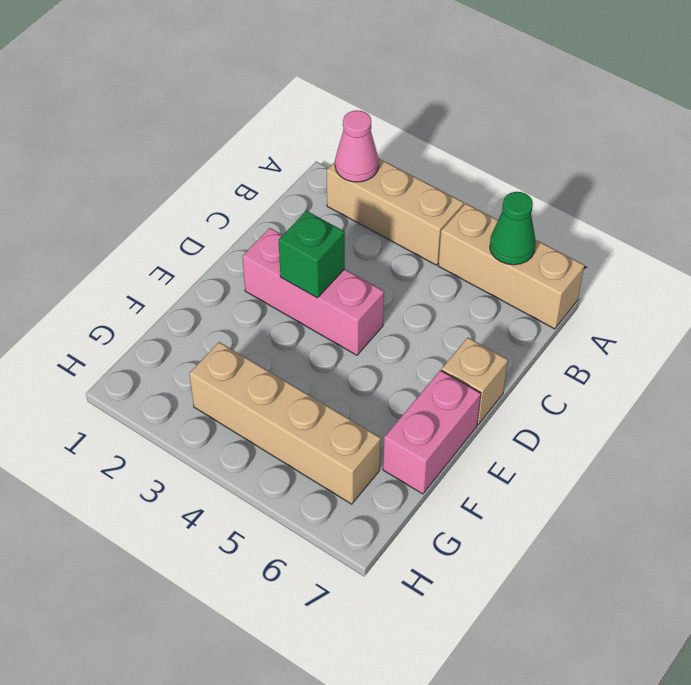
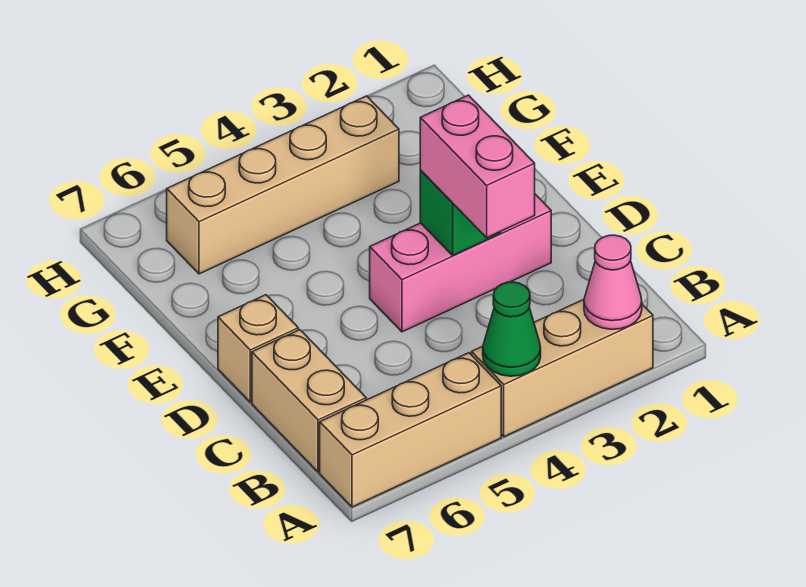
green 1x1 cone [490,192,536,265] -> green 1x1 cone moved to [483,282,541,376]
none -> tan 1x2 brick [252,330,366,472]
pink 1x2 brick [383,370,481,494] -> pink 1x2 brick moved to [420,95,535,238]

